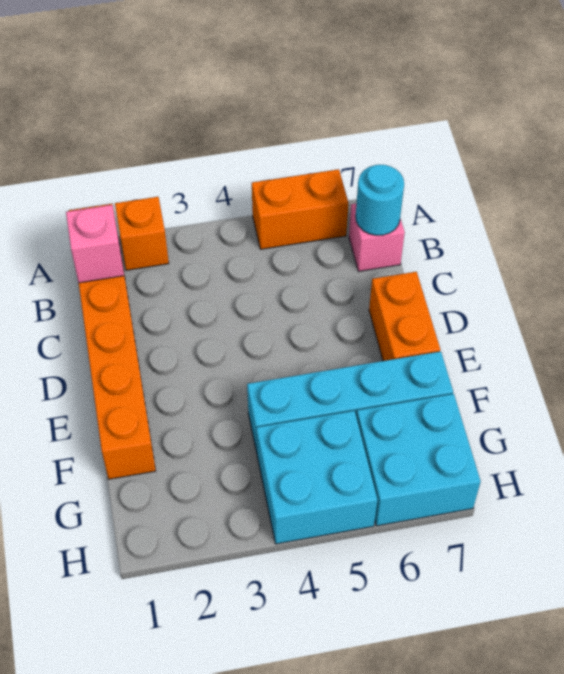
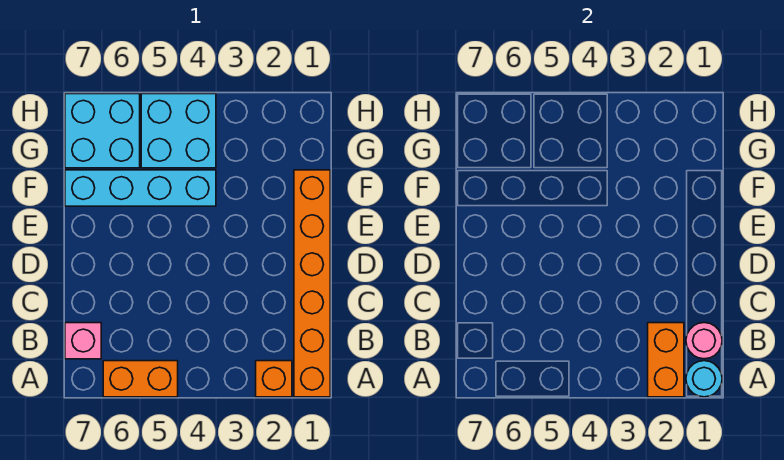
pink 1x1 brick [66,205,124,283] -> pink 1x1 round brick [686,323,722,359]
cyan 1x1 round brick [356,165,404,235] -> cyan 1x1 round brick moved to [686,361,722,397]
orange 1x2 brick [369,272,440,361] -> orange 1x2 brick moved to [648,323,684,397]

